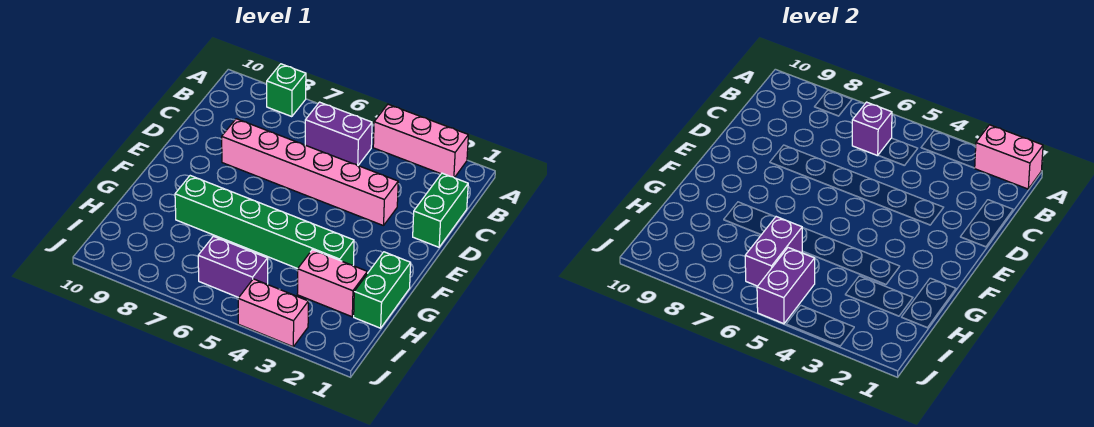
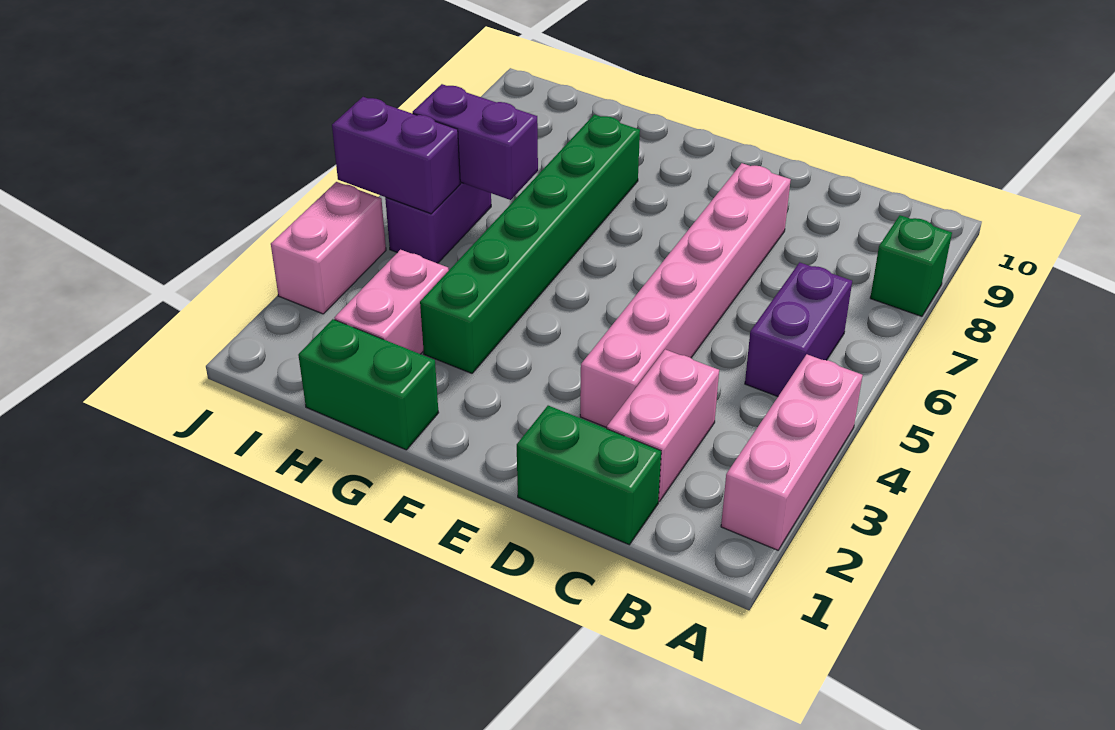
pink 1x2 brick [975,125,1043,189] -> pink 1x2 brick moved to [607,349,719,501]
purple 1x1 brick [852,102,892,156] -> none

